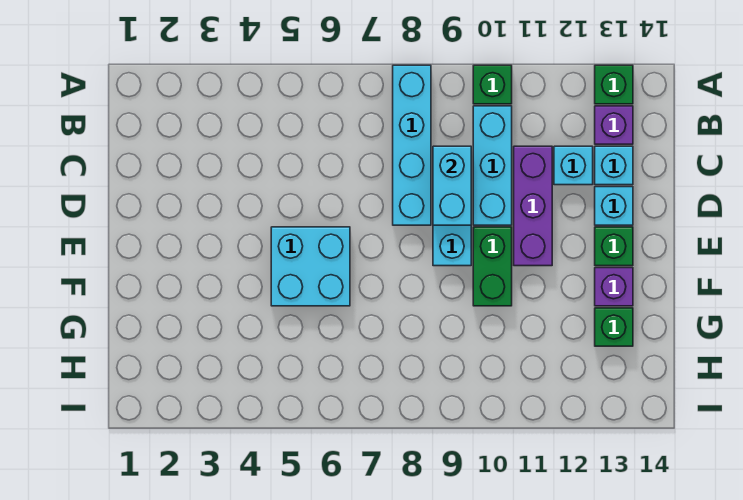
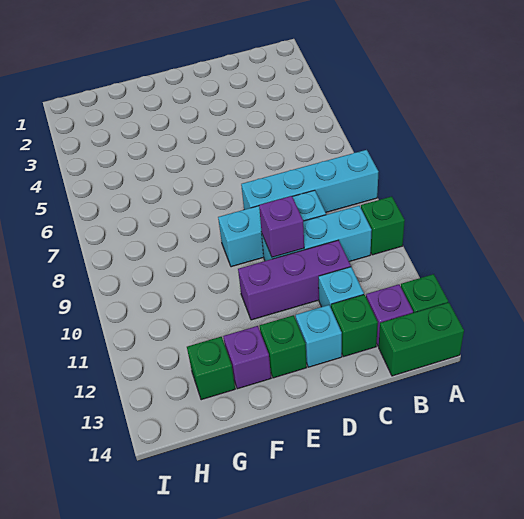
cyan 1x2 brick [433,146,471,225] -> none
cyan 1x1 brick [595,146,633,185] -> green 1x1 brick [331,295,378,357]
none -> purple 1x1 brick [259,196,304,257]
cyan 2x2 brick [271,227,350,306] -> none
green 1x2 brick [473,227,512,306] -> green 1x2 brick moved to [379,302,464,376]

